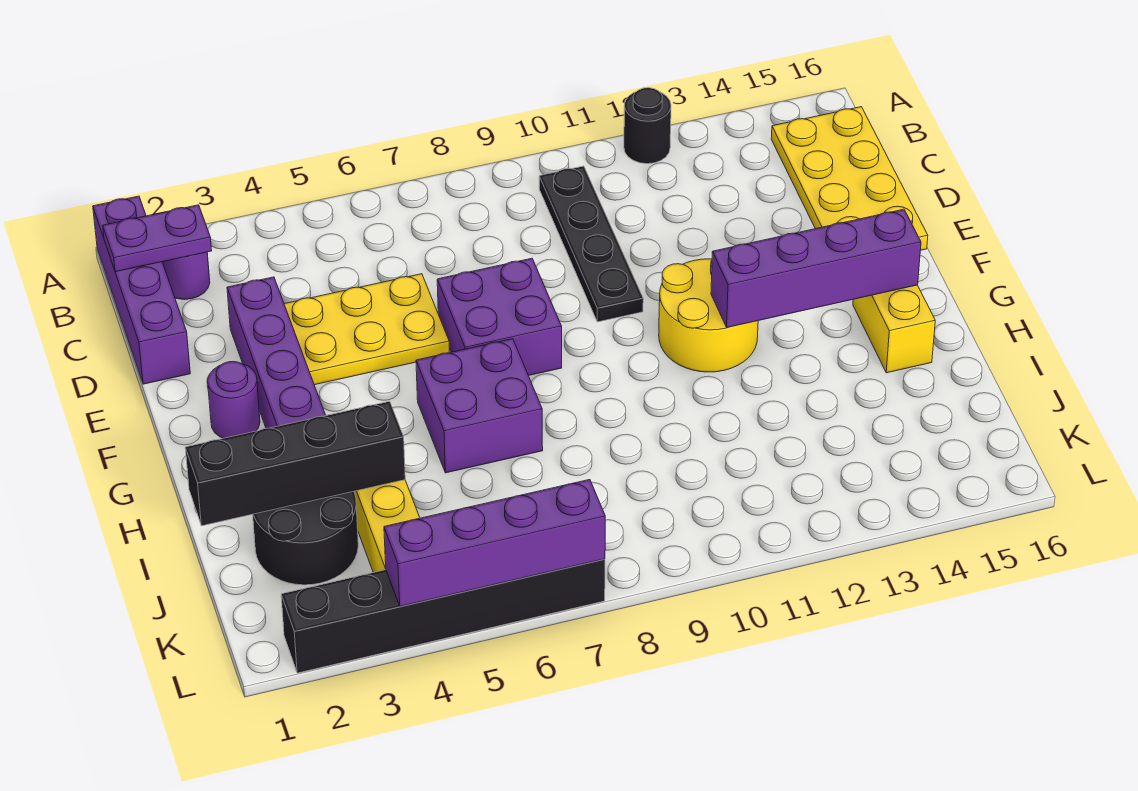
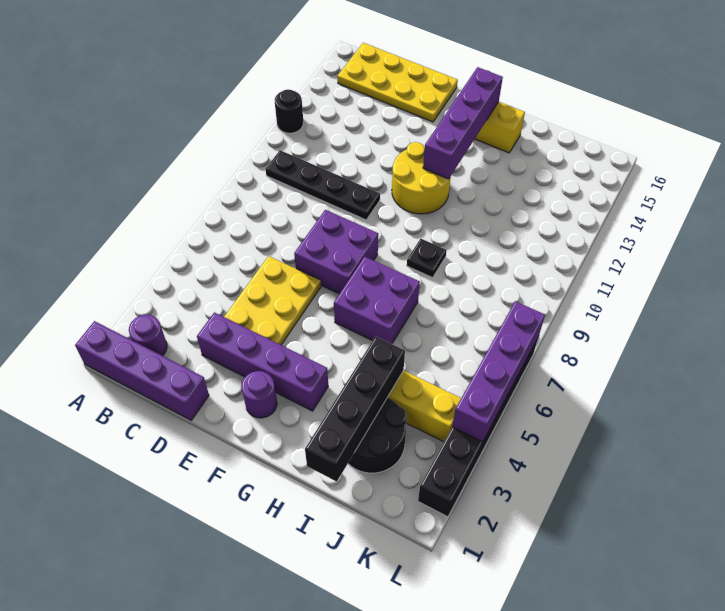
purple 1x2 plate [103,205,212,272] -> none
none -> black 1x1 plate [407,239,447,278]

